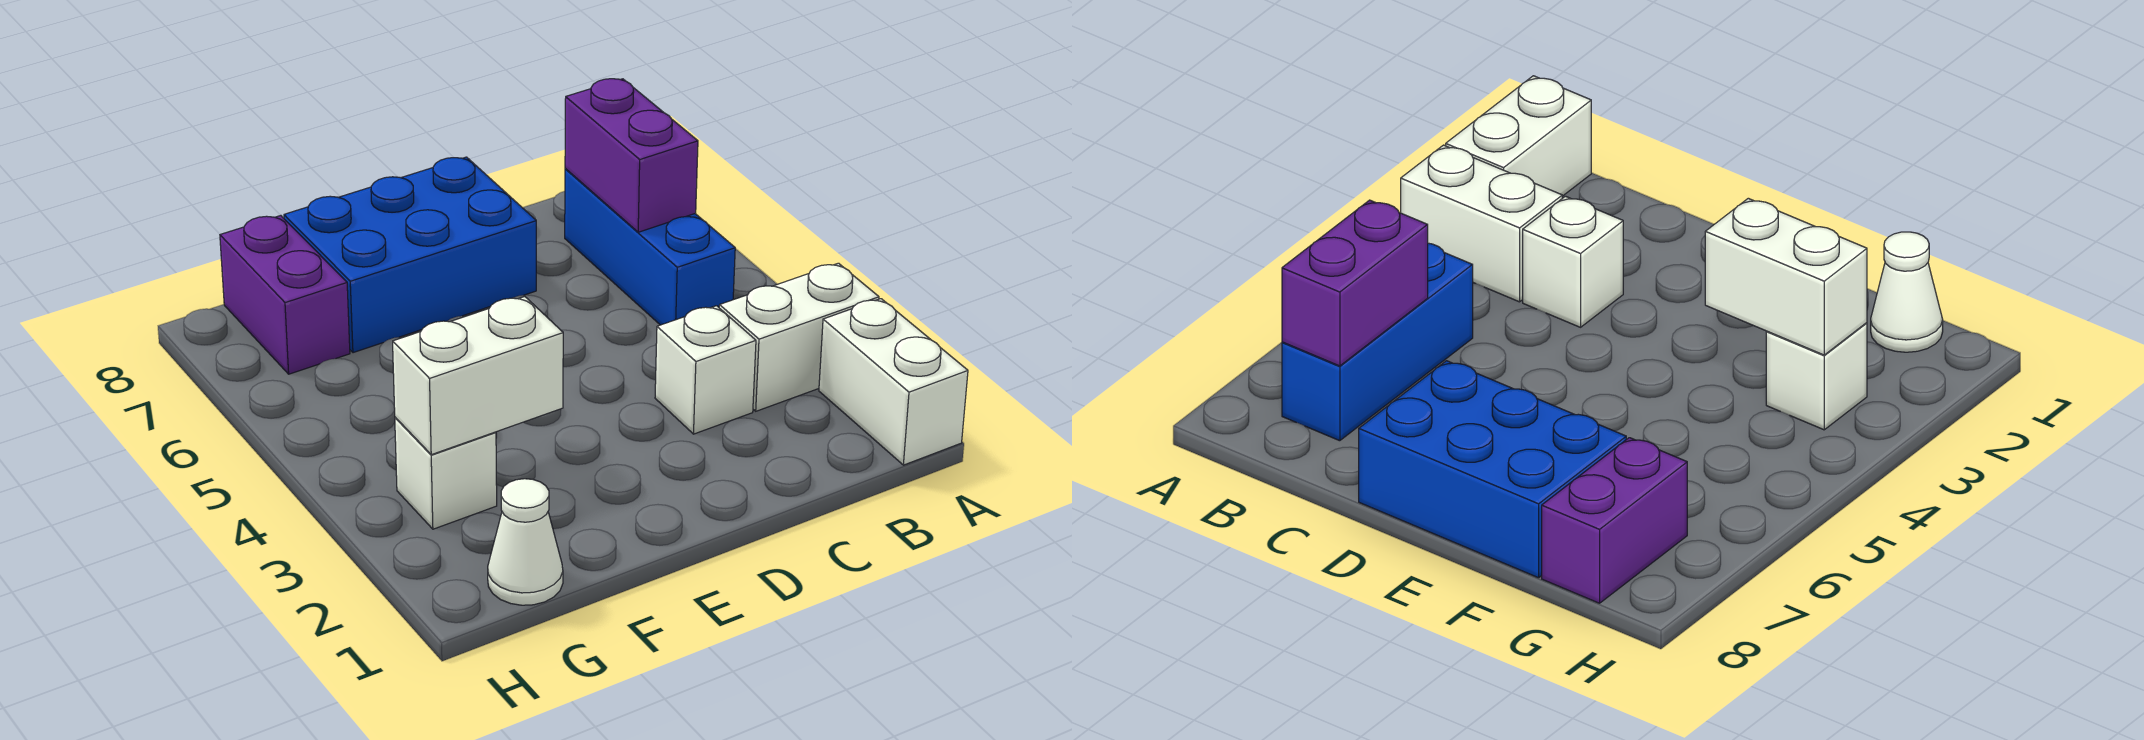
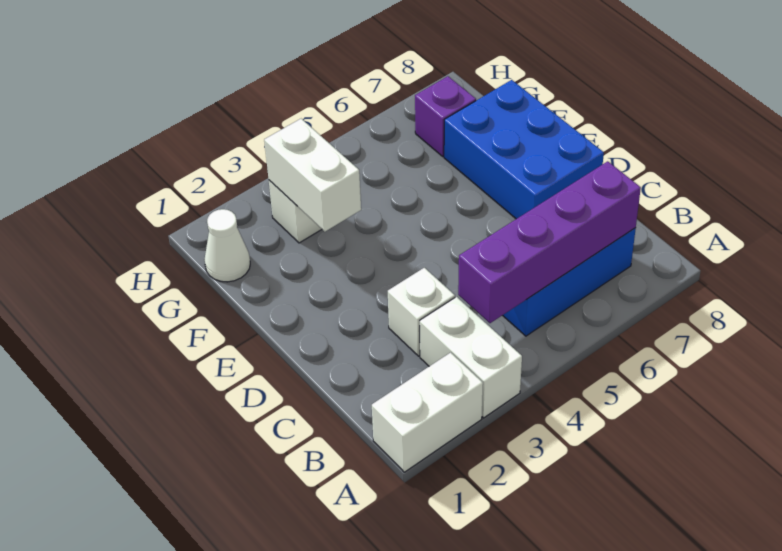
purple 1x2 brick [565,79,698,232] -> purple 1x4 brick [458,161,641,323]
purple 1x2 brick [220,216,350,374] -> purple 1x1 brick [415,76,476,156]

